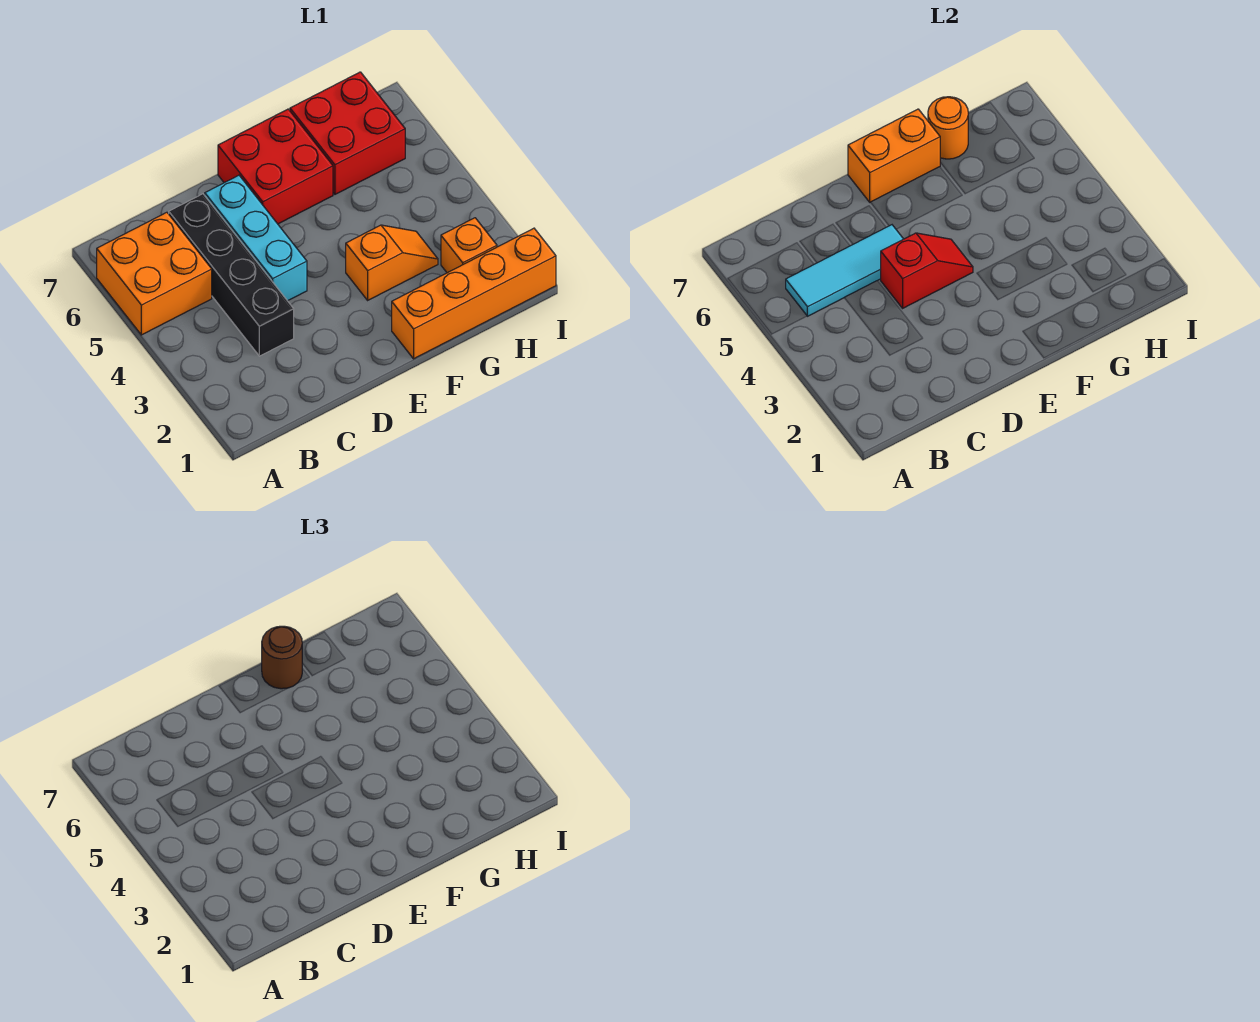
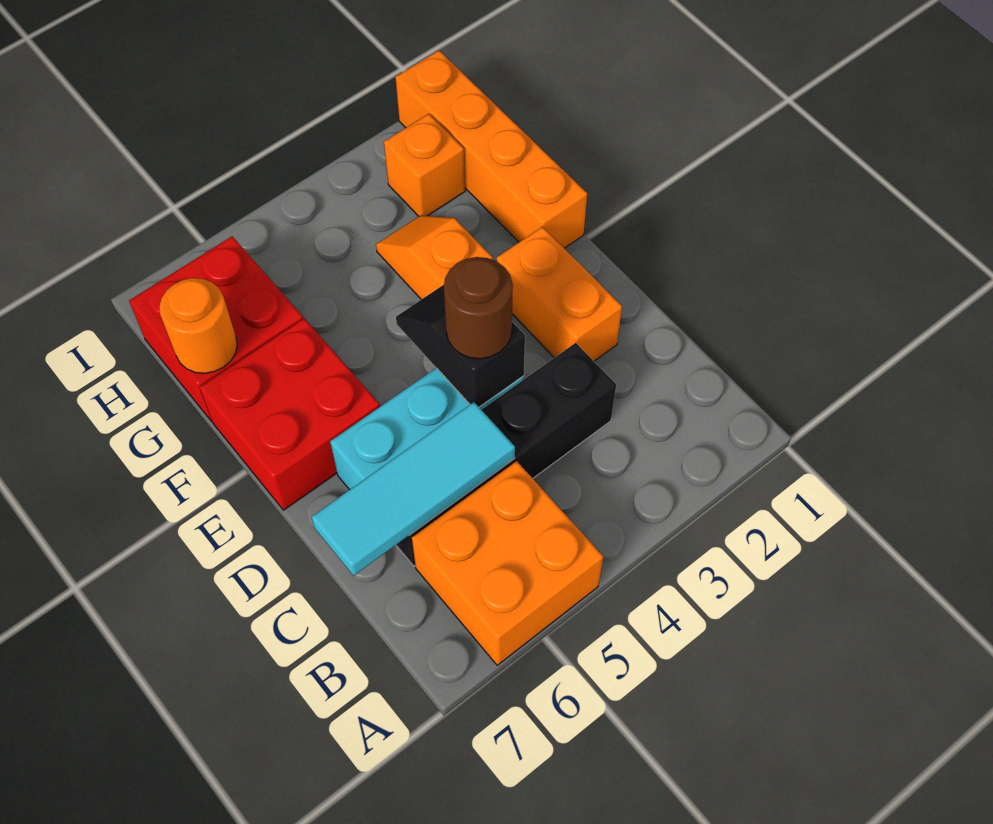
cyan 1x3 tile [786,225,903,316] -> cyan 1x3 tile turned to [312,402,515,576]
red 1x2 slope [880,233,973,308] -> black 1x2 slope [396,285,525,407]
orange 1x2 brick [848,109,940,202] -> orange 1x2 brick moved to [497,227,622,361]
brown 1x1 round brick [262,626,302,689] -> brown 1x1 round brick moved to [444,257,513,359]

